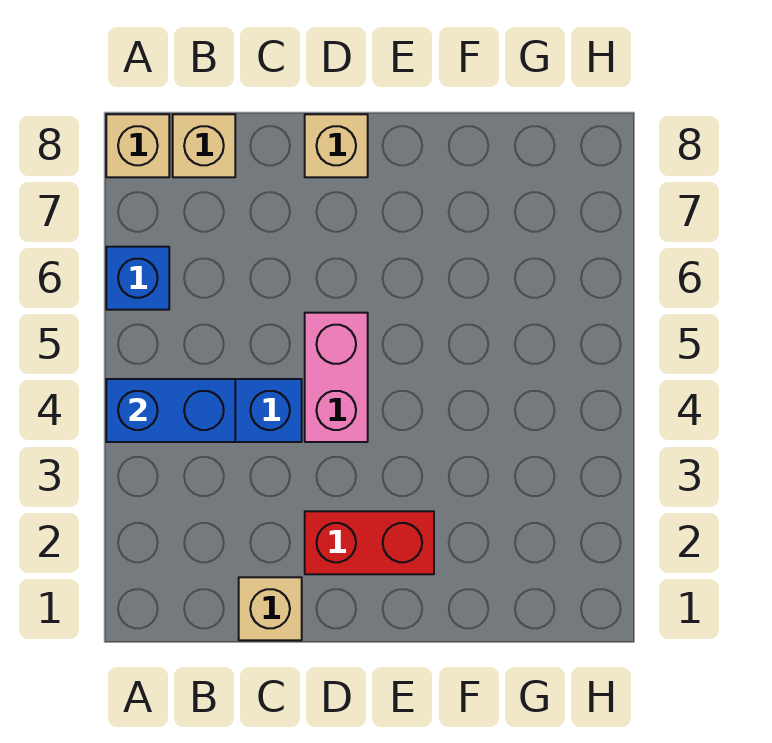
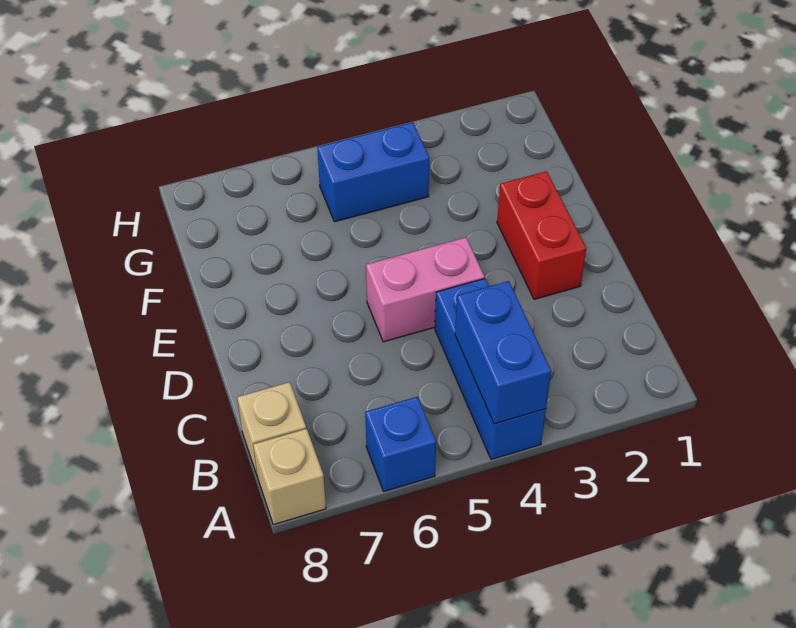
tan 1x1 brick [239,577,302,640] -> none
tan 1x1 brick [305,114,368,177] -> none
none -> blue 1x2 brick [317,122,429,222]

